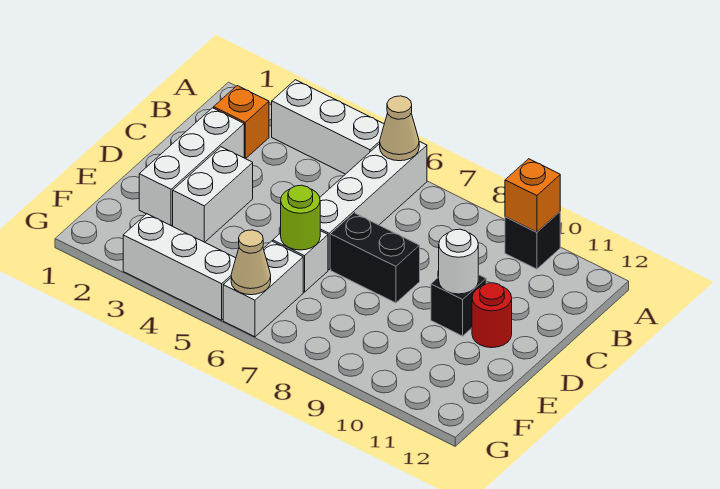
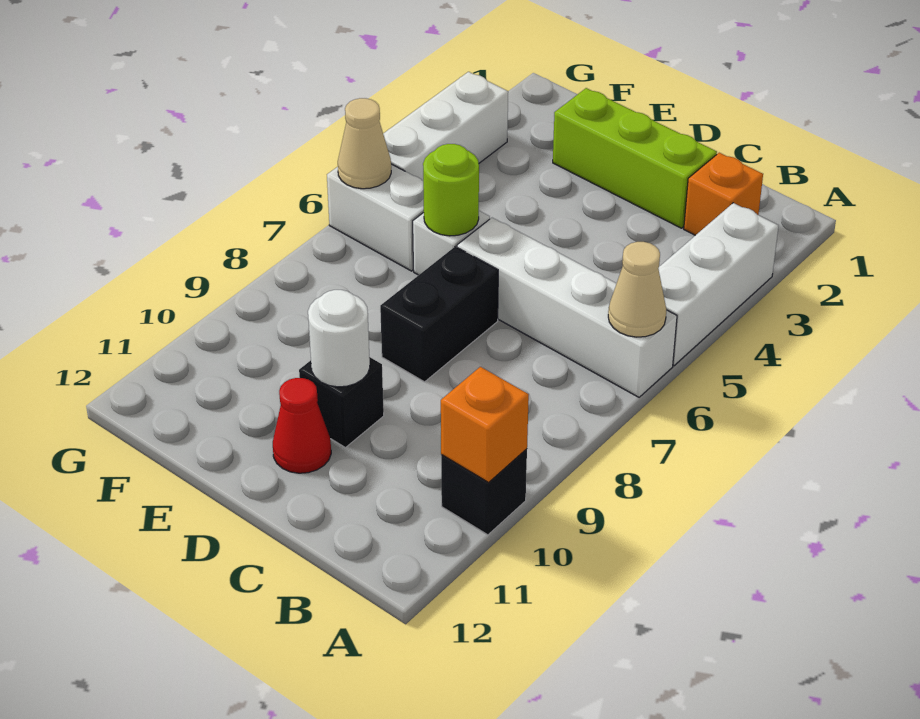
white 1x3 brick [139,108,244,226] -> lime 1x3 brick [553,88,717,228]
white 1x2 brick [173,147,253,242] -> none
red 1x1 round brick [472,283,512,348] -> red 1x1 cone [273,378,331,473]

